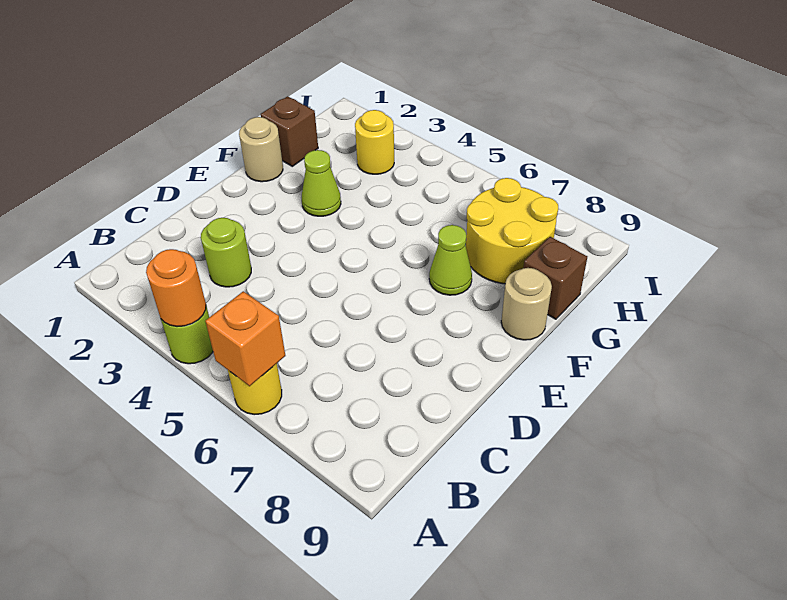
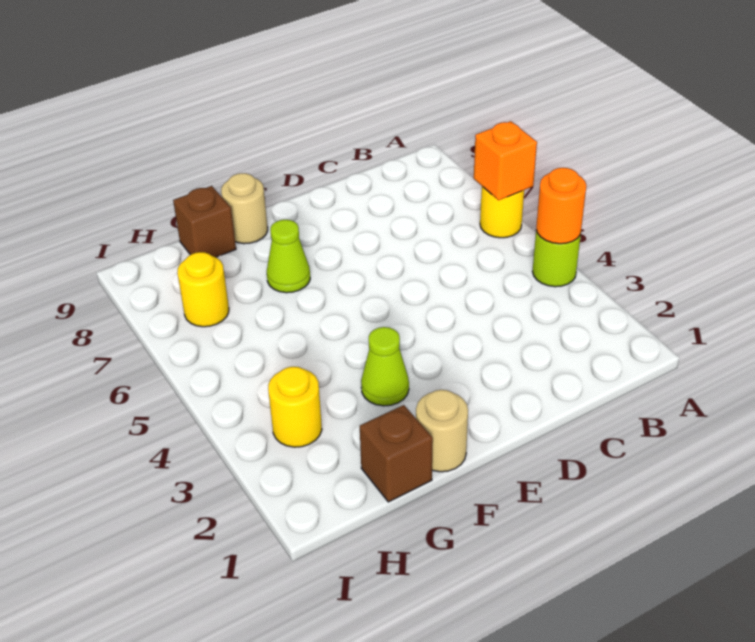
lime 1x1 round brick [201,218,251,287] -> none
yellow 2x2 round brick [466,178,558,284] -> yellow 1x1 round brick [177,252,229,327]

